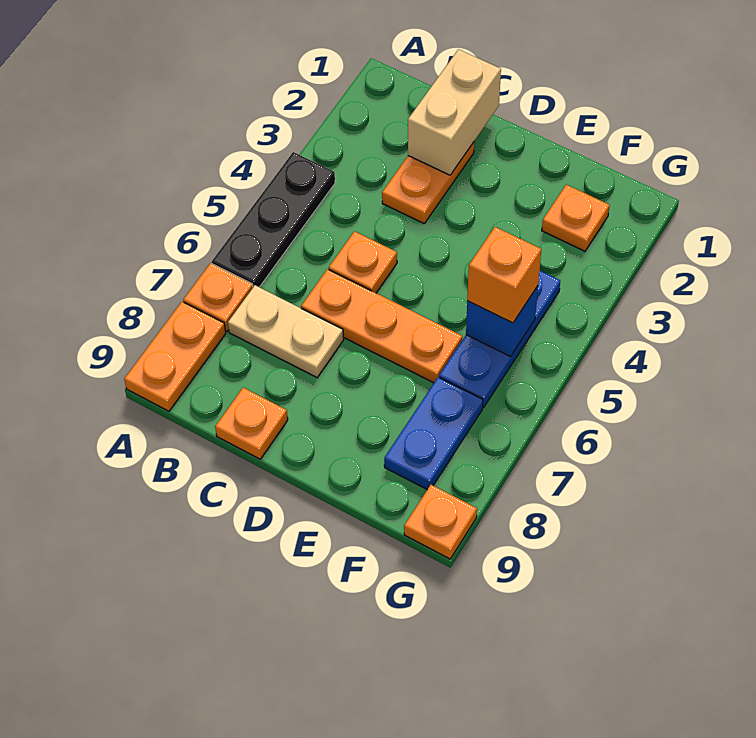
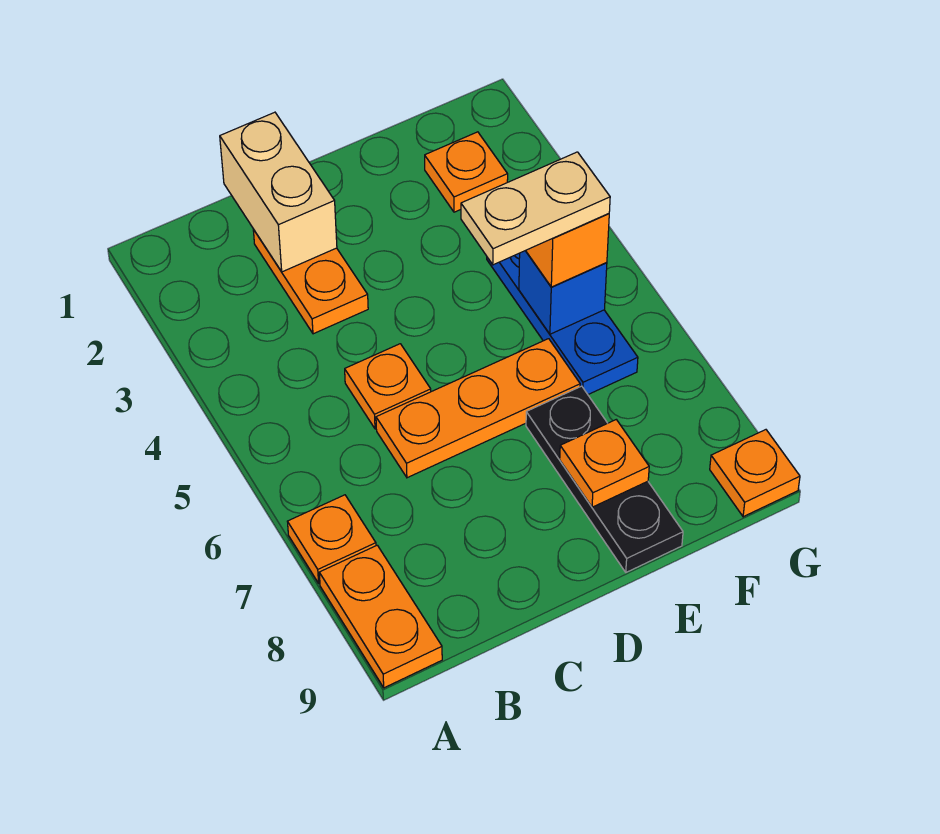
black 1x3 plate [212,152,335,287] -> black 1x3 plate moved to [526,386,683,572]
tan 1x2 plate [228,285,344,377] -> tan 1x2 plate moved to [461,152,610,265]
orange 1x1 plate [215,388,288,459] -> orange 1x1 plate moved to [560,420,649,507]
blue 1x2 plate [384,377,483,490] -> none

